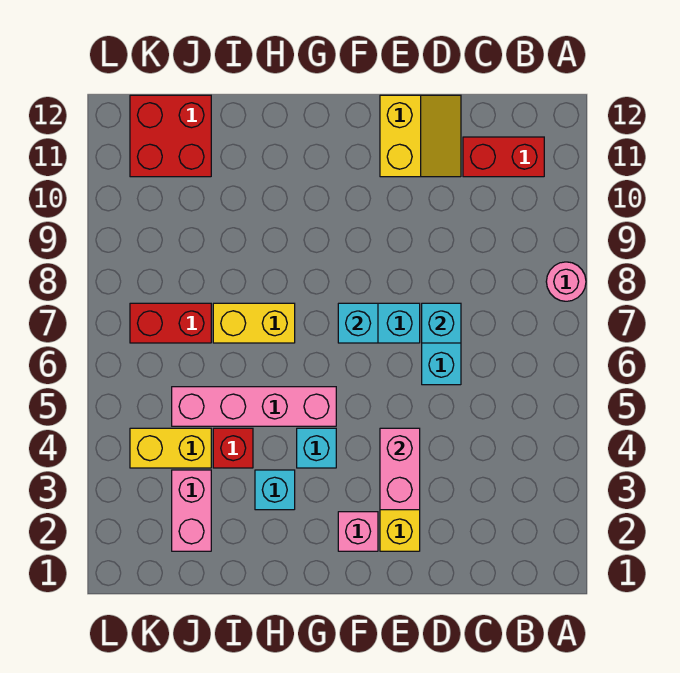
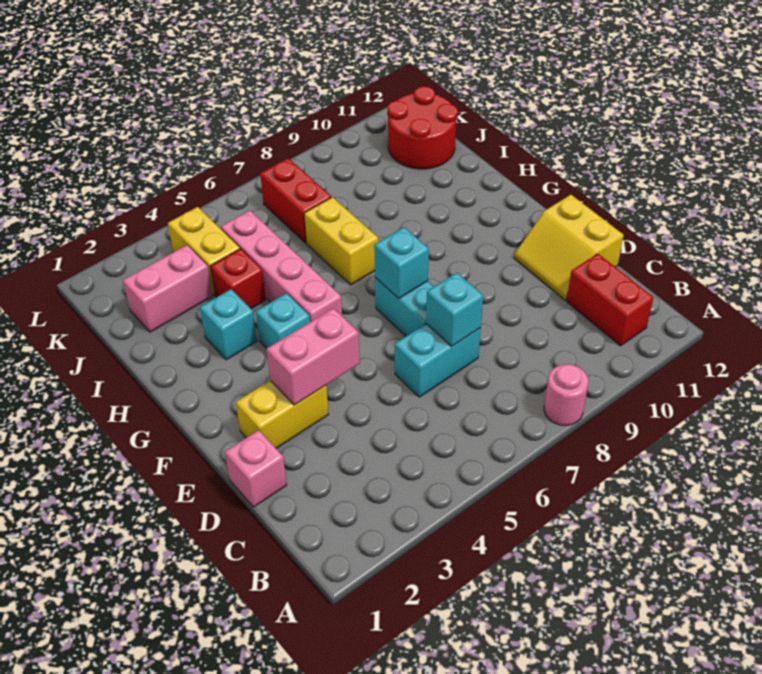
yellow 2x2 slope [380,95,461,177] -> yellow 2x2 slope turned to [514,195,624,300]
pink 1x1 brick [338,512,378,551] -> pink 1x1 brick moved to [225,430,287,507]
red 2x2 brick [130,95,211,177] -> red 2x2 round brick [387,86,458,169]

